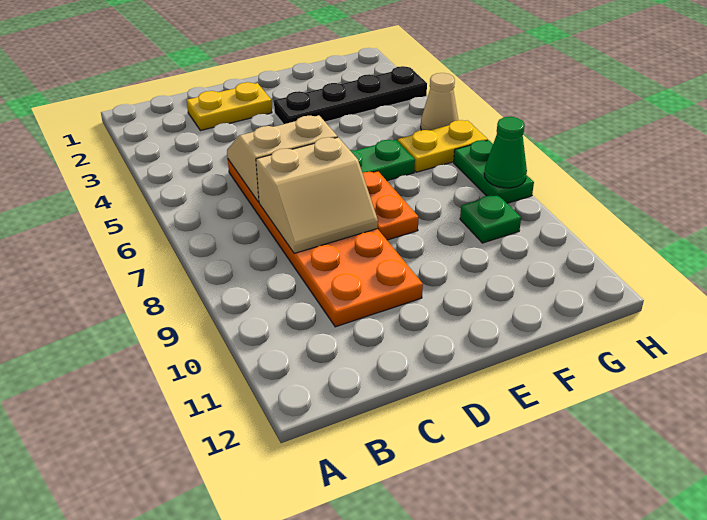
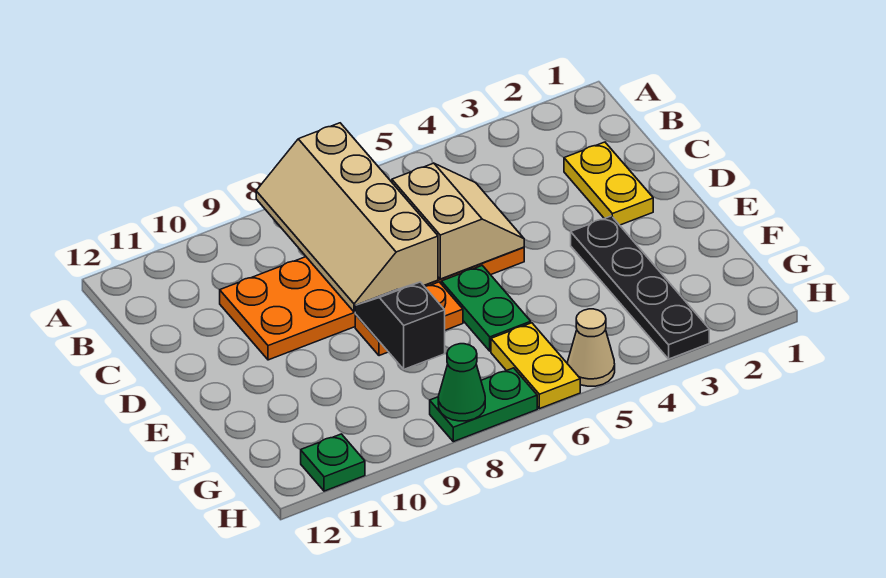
tan 2x2 slope [256,137,378,253] -> tan 2x4 slope [256,123,438,312]
none -> black 1x2 slope [355,282,445,369]
green 1x1 plate [460,194,521,243] -> green 1x1 plate moved to [301,434,365,491]

